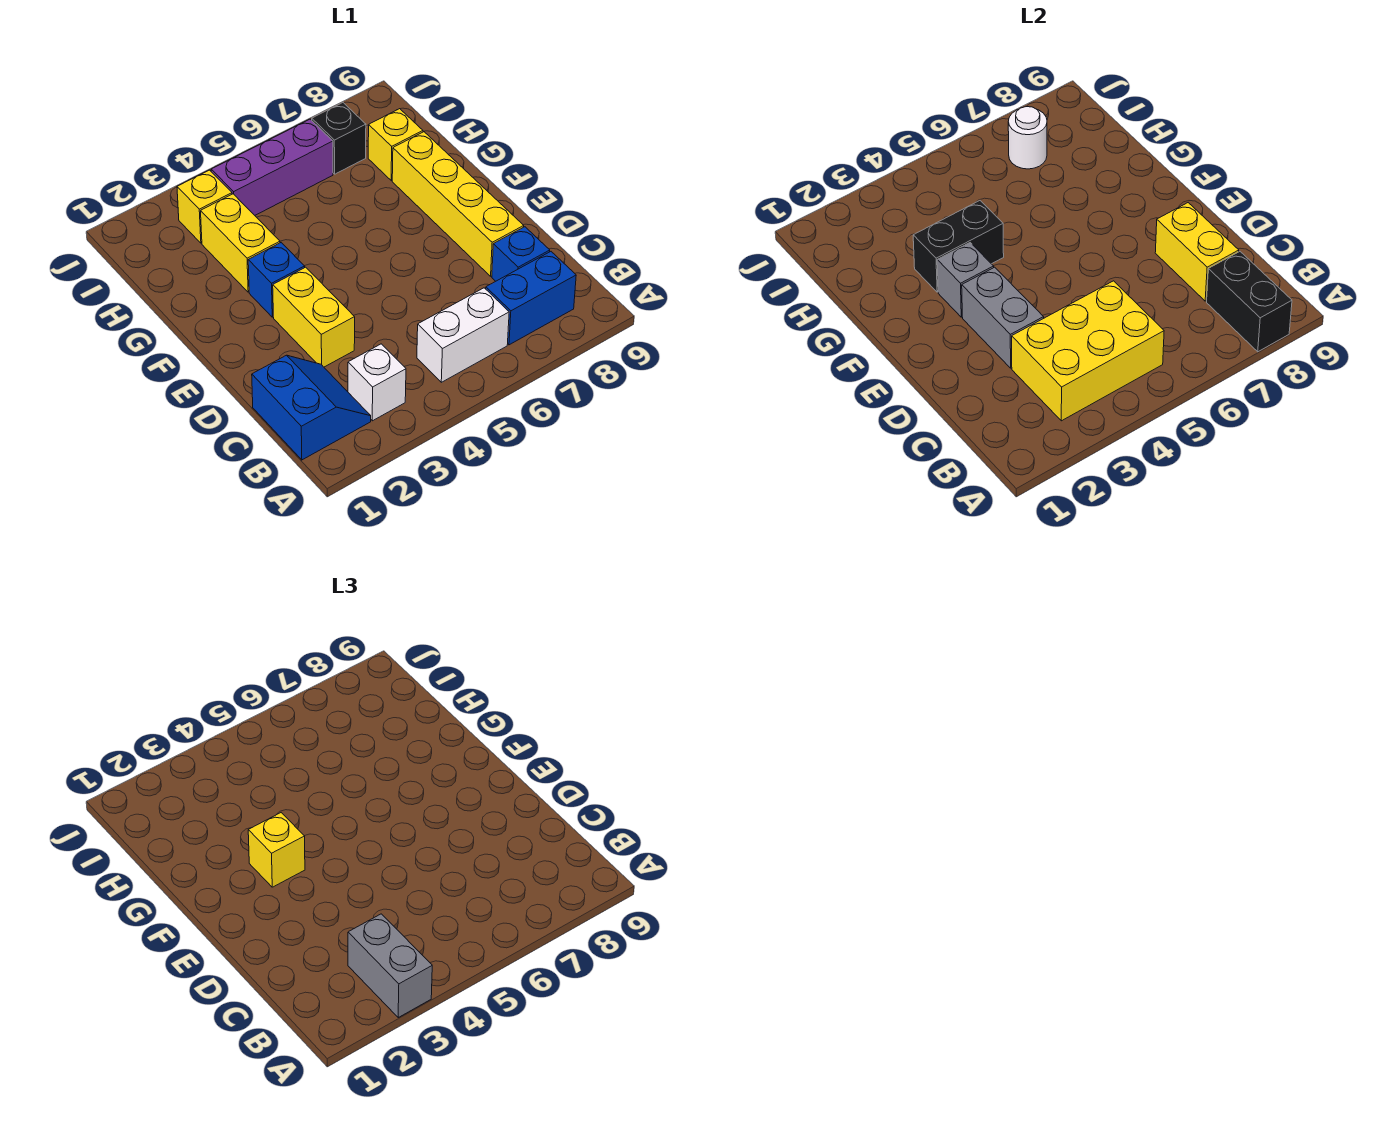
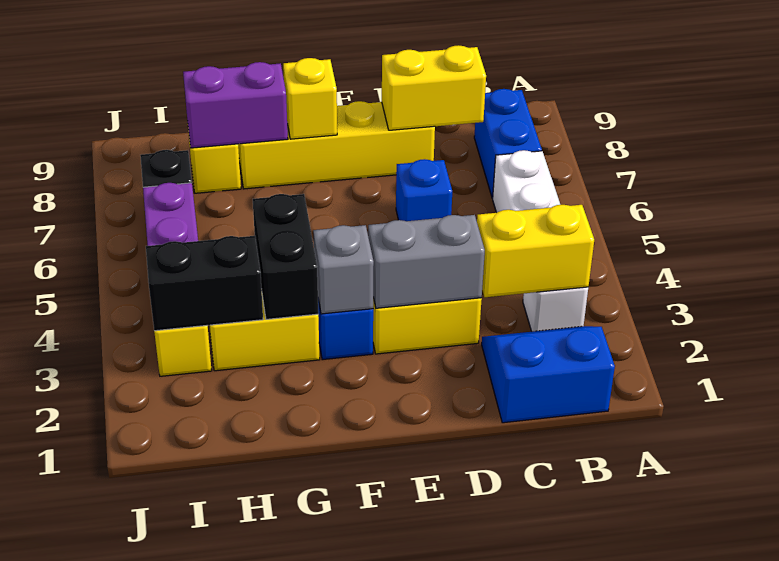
grey 1x2 brick [348,914,432,1017] -> none
black 1x2 brick [1207,252,1292,352] -> black 1x2 brick moved to [146,236,263,331]
yellow 2x3 brick [1012,281,1164,421] -> yellow 1x2 brick [477,205,594,297]
blue 1x1 brick [492,227,550,281] -> blue 1x1 brick moved to [396,159,452,221]
yellow 1x1 brick [248,813,305,887] -> yellow 1x1 brick moved to [283,58,337,139]
none -> purple 1x2 brick [183,62,288,148]
white 1x1 round brick [1008,107,1047,169] -> none

